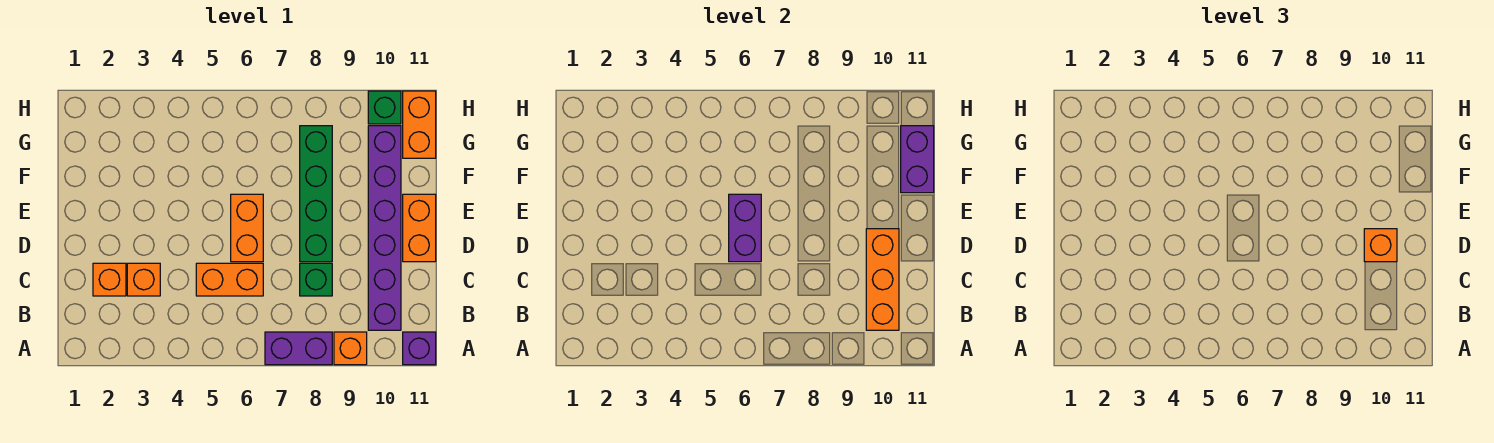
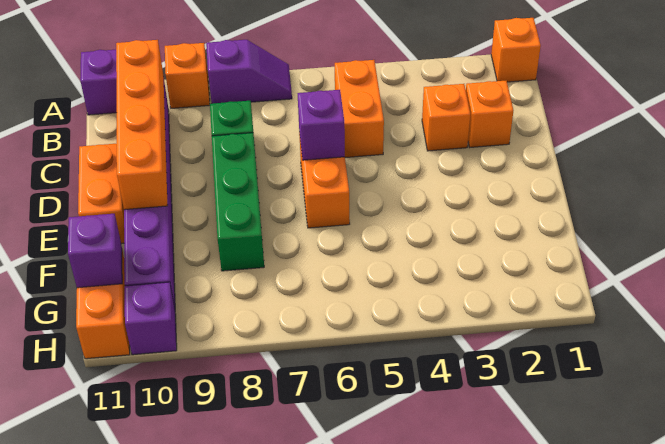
purple 1x2 brick [265,332,332,365] -> purple 1x2 slope [206,40,292,104]
orange 1x3 brick [866,229,899,330] -> orange 1x4 brick [116,40,168,210]
orange 1x2 brick [196,263,263,296] -> orange 1x2 brick turned to [335,60,384,158]
purple 1x2 brick [729,194,761,262] -> purple 1x1 brick [297,90,345,160]
green 1x4 brick [300,126,332,262] -> green 1x3 brick [212,133,264,271]
orange 1x1 brick [1364,229,1397,262] -> orange 1x1 brick moved to [491,18,541,82]
purple 1x2 brick [901,126,934,193] -> purple 1x1 brick [68,214,122,288]
green 1x1 brick [368,91,401,124] -> purple 1x1 brick [125,282,177,355]

